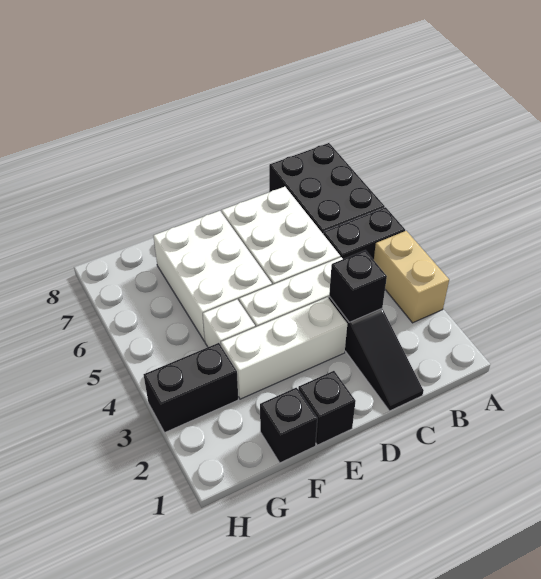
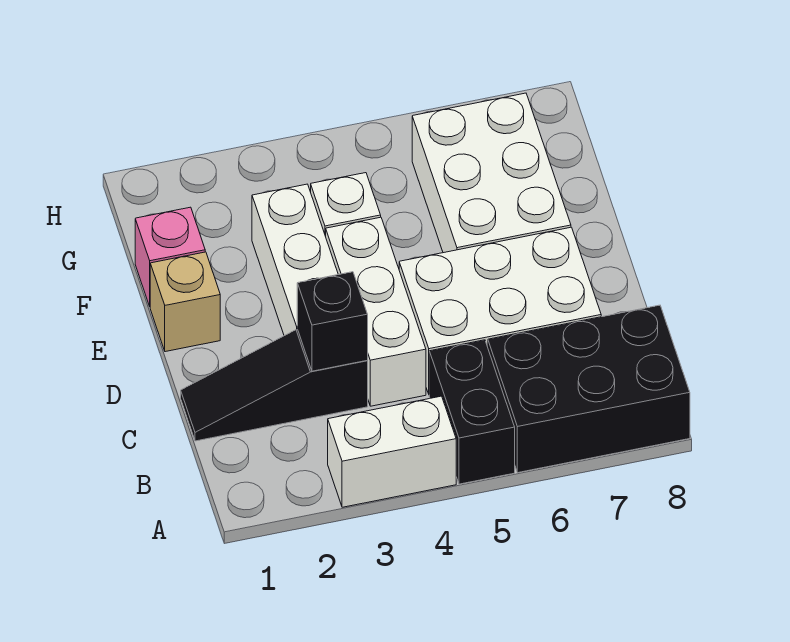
tan 1x2 brick [374,231,449,323] -> white 1x2 brick [328,396,456,507]
black 1x1 brick [298,371,356,445] -> tan 1x1 brick [150,252,220,352]
white 2x3 brick [153,211,272,341] -> white 2x3 brick turned to [412,93,571,253]
black 1x1 brick [260,388,317,463] -> pink 1x1 brick [135,207,205,306]
black 1x2 brick [144,343,238,432] -> none

